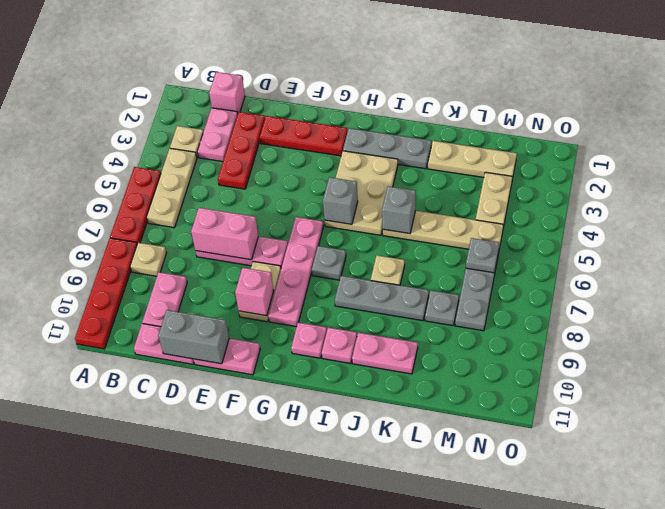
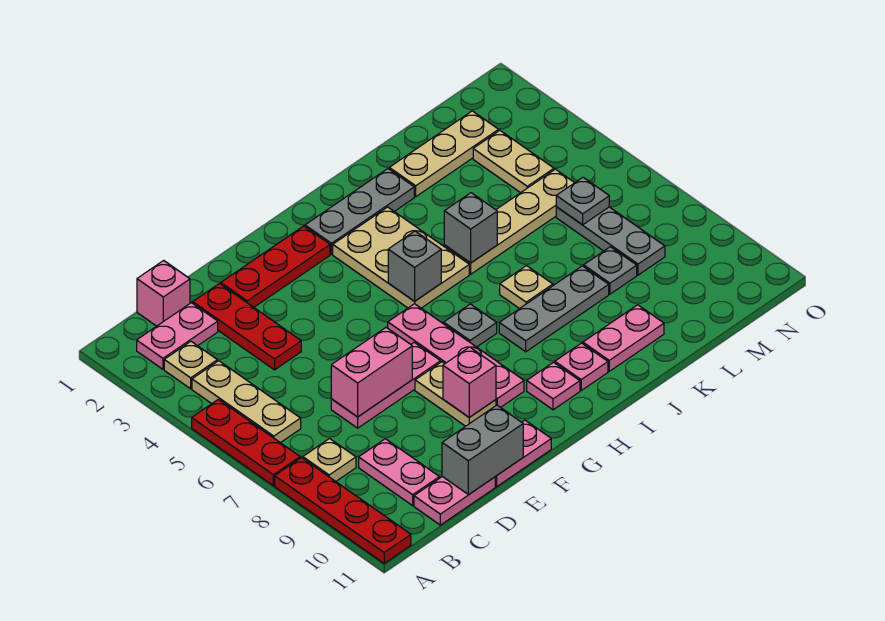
pink 1x2 plate [197,108,238,162] -> pink 1x2 plate turned to [137,303,218,369]

